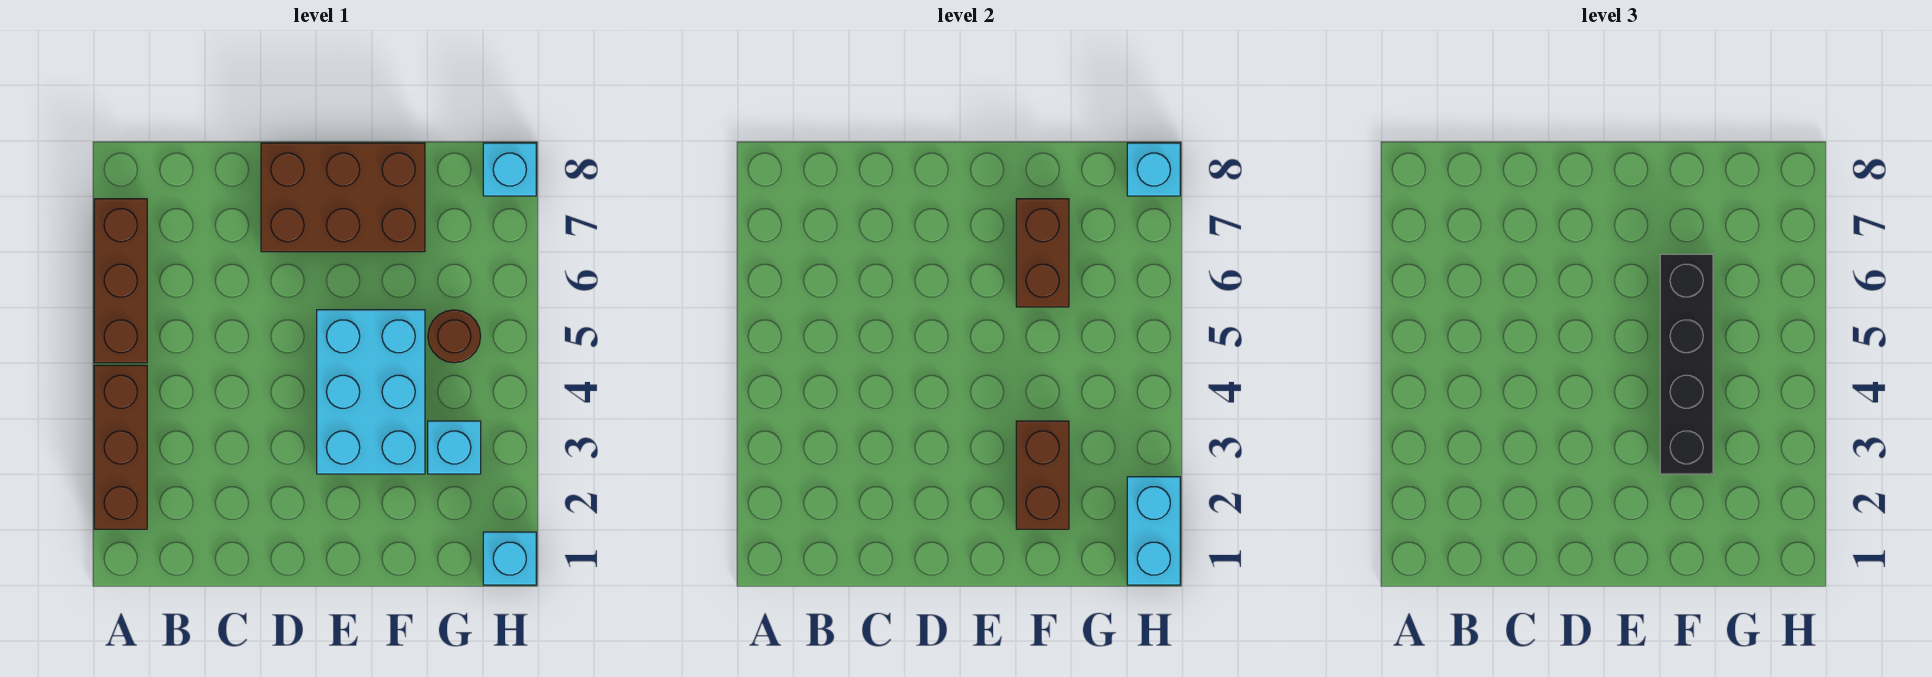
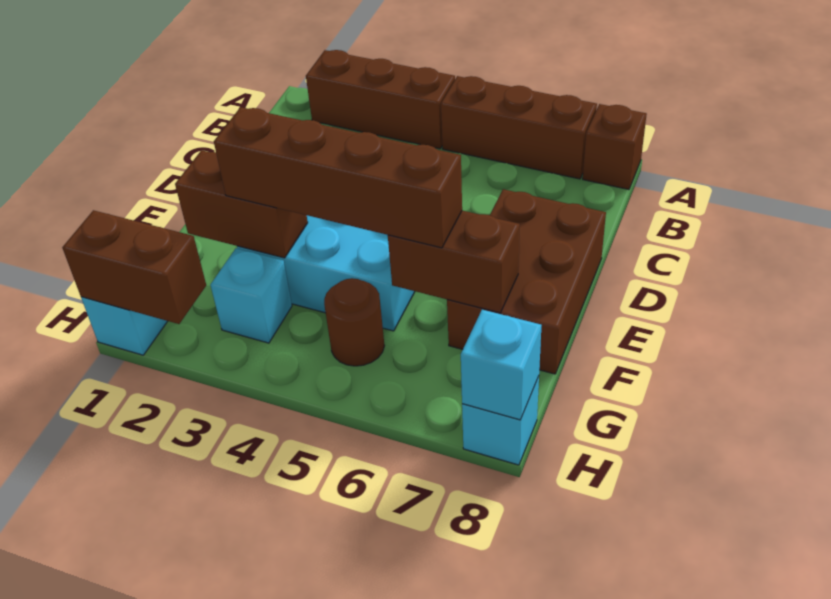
none -> brown 1x1 brick [583,104,647,189]
black 1x4 brick [1660,254,1713,474] -> brown 1x4 brick [214,107,462,248]
cyan 1x2 brick [1127,477,1180,585] -> brown 1x2 brick [62,210,206,324]

